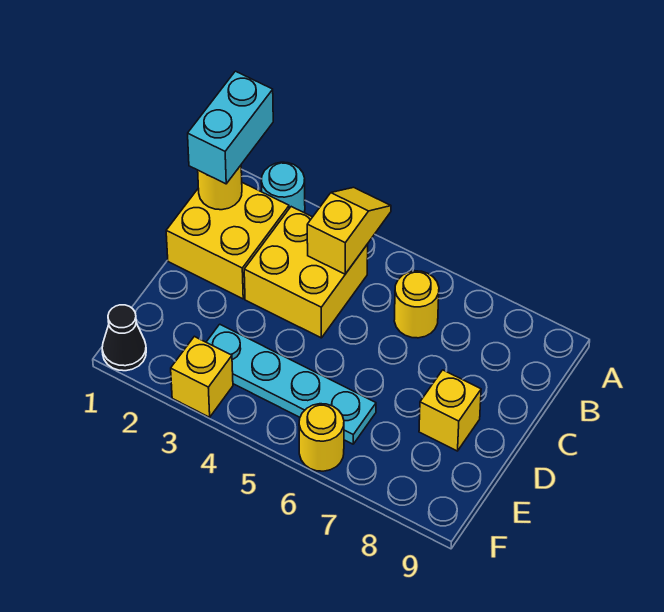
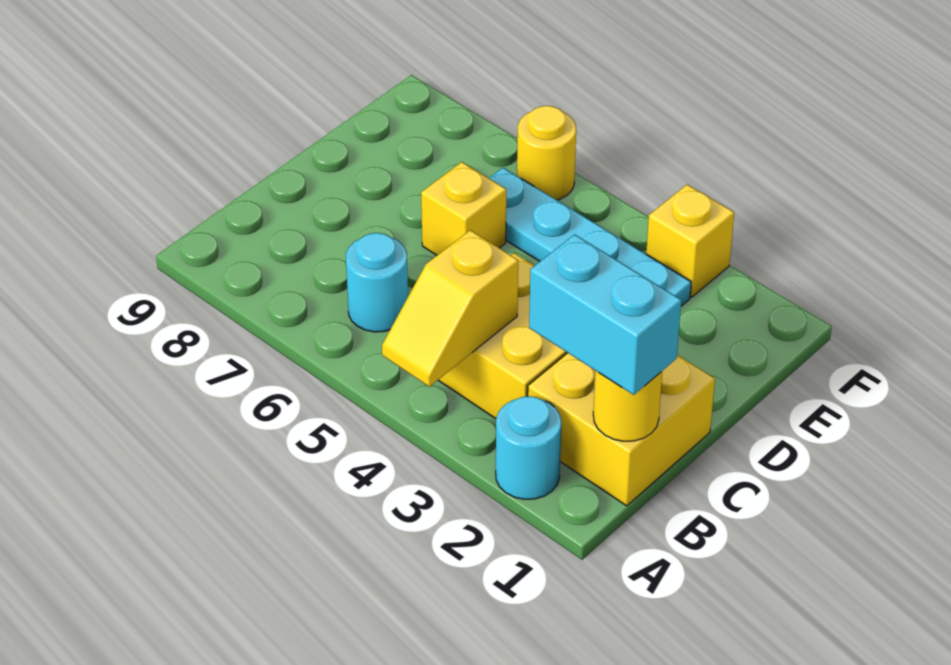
cyan 1x2 brick [188,71,273,184] -> cyan 1x2 brick turned to [529,234,681,395]
yellow 1x1 round brick [394,271,439,338] -> cyan 1x1 round brick [346,233,408,332]
yellow 1x1 brick [419,370,481,451] -> yellow 1x1 brick moved to [421,162,506,255]
black 1x1 cone [102,305,146,371] -> none

